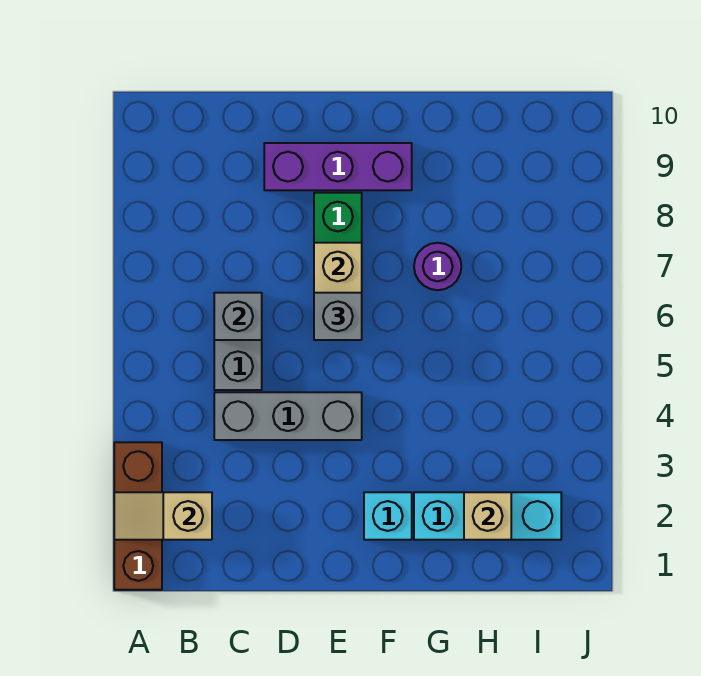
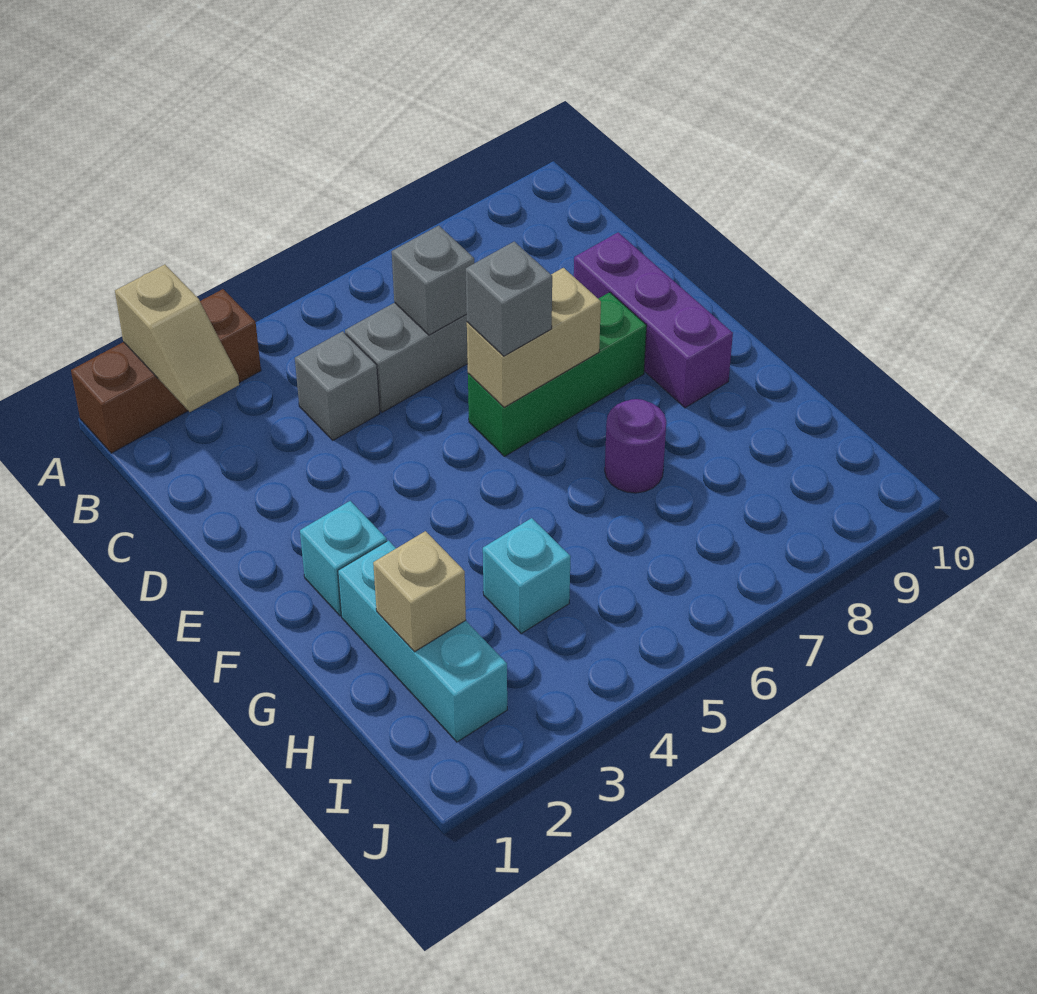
tan 1x2 slope [114,492,212,540] -> tan 1x2 slope turned to [115,264,239,412]
grey 1x3 brick [214,392,362,440] -> grey 1x1 brick [295,331,380,440]
none -> cyan 1x1 brick [483,518,571,634]

